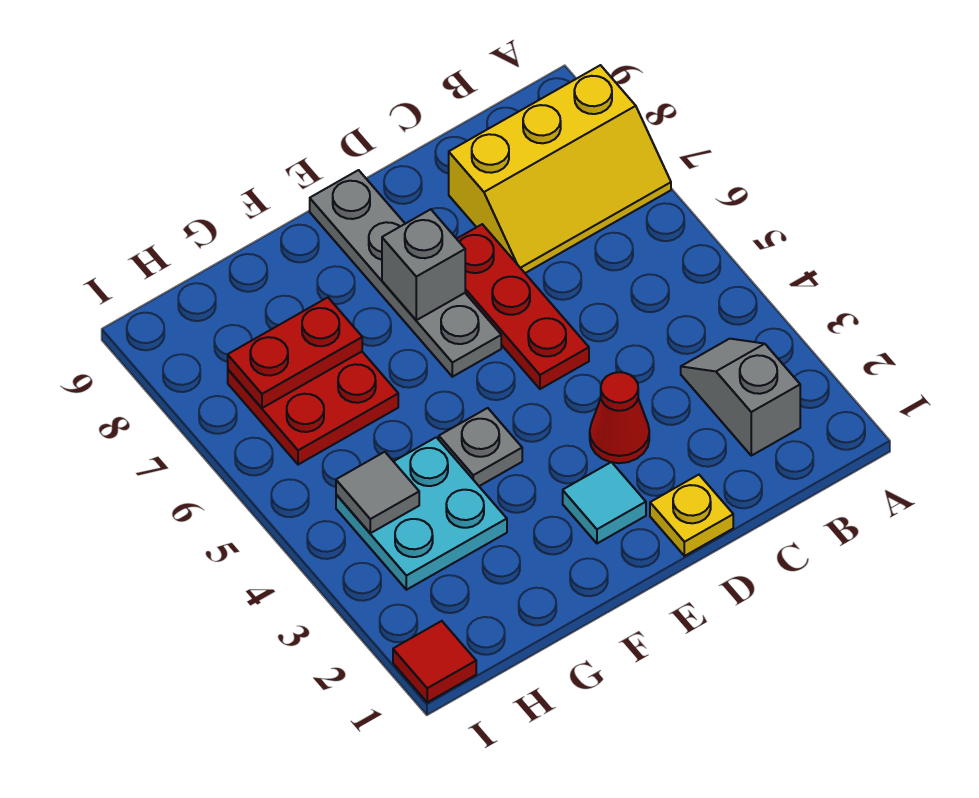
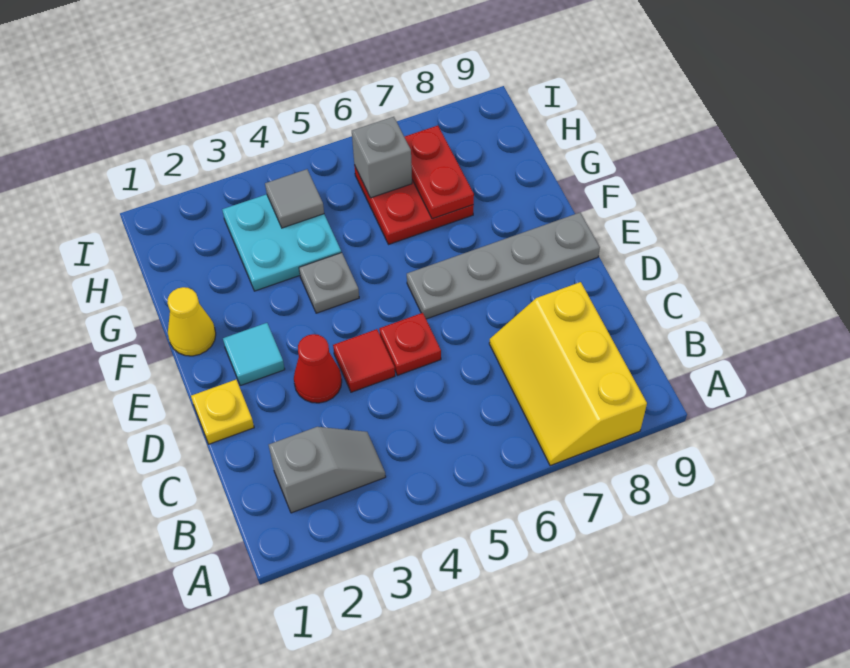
red 1x3 plate [457,224,589,389] -> red 1x1 plate [379,313,441,375]
grey 1x1 brick [382,209,465,320] -> grey 1x1 brick moved to [352,117,412,198]
none -> yellow 1x1 cone [167,287,216,356]
red 1x1 tile [393,621,476,702] -> red 1x1 tile moved to [333,329,395,392]

